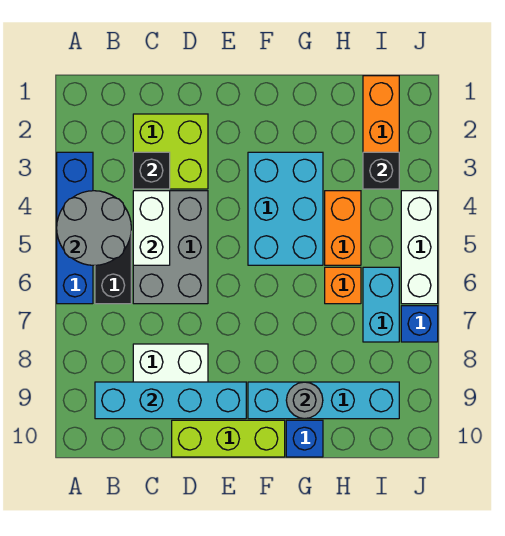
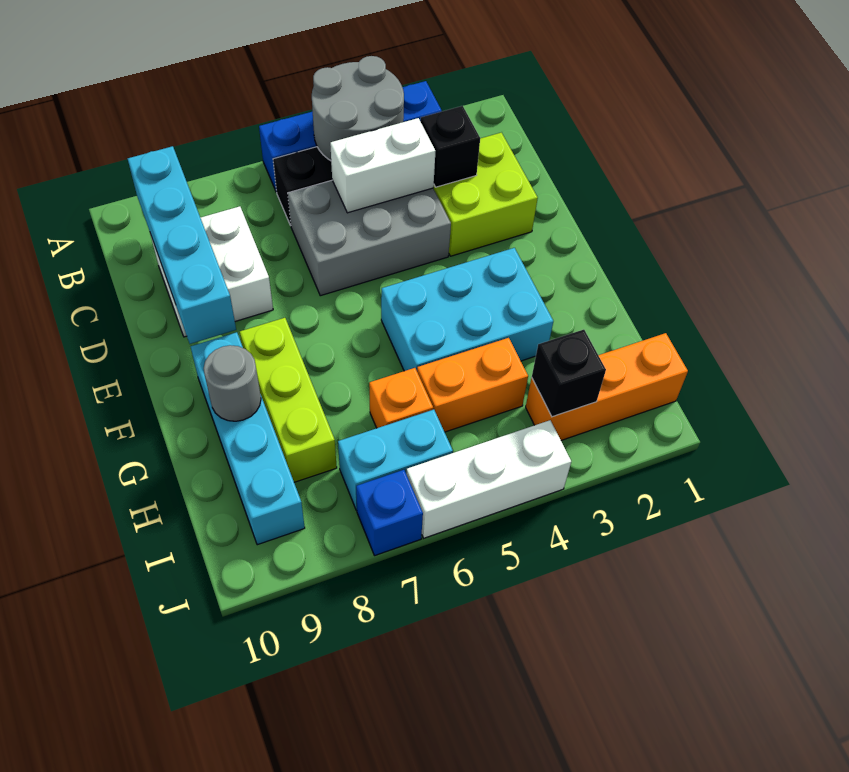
lime 1x3 brick [172,420,285,457] -> lime 1x3 brick moved to [240,318,337,482]
blue 1x1 brick [286,420,323,457] -> none

